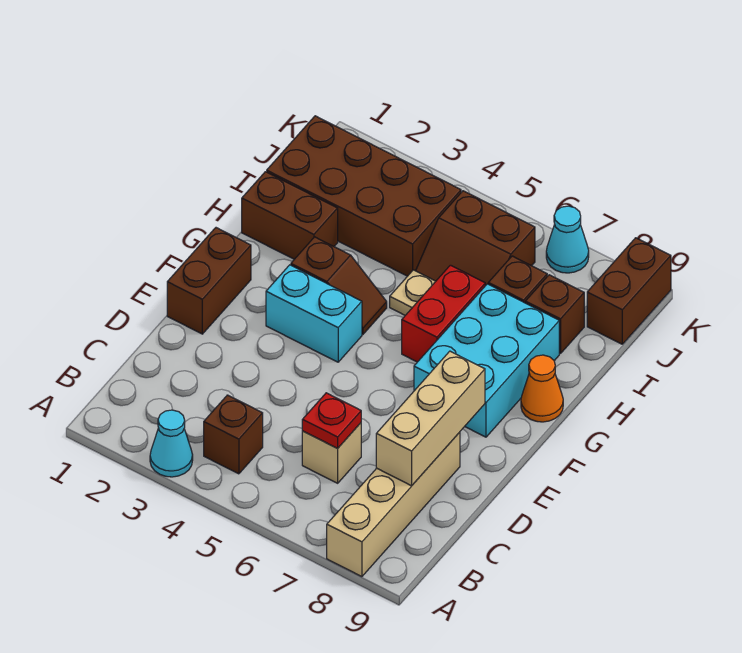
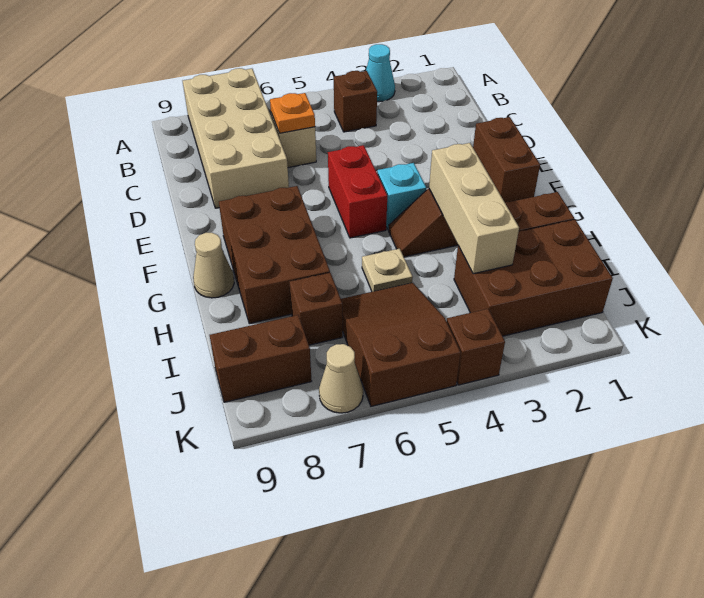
tan 1x4 brick [327,432,460,577] -> tan 2x4 brick [183,68,289,208]
red 1x1 plate [302,393,361,448] -> orange 1x1 plate [270,93,315,133]
tan 1x3 brick [376,351,485,486] -> tan 1x3 brick moved to [429,143,519,274]
cyan 1x2 brick [266,265,362,362] -> cyan 1x1 brick [377,163,426,230]
cyan 2x3 brick [414,284,559,437] -> brown 2x3 brick [219,186,330,324]
red 1x2 brick [402,265,485,362] -> red 1x2 brick moved to [328,145,387,238]
orange 1x1 cone [521,355,563,422] -> tan 1x1 cone [193,233,234,298]
brown 2x4 brick [267,116,461,276] -> brown 2x3 brick [454,220,613,336]
brown 2x2 slope [416,191,535,286] -> brown 2x3 slope [341,283,461,406]
brown 1x1 brick [525,275,584,354] -> brown 1x1 brick moved to [447,309,505,385]
brown 1x2 brick [587,238,671,344] -> brown 1x2 brick turned to [210,315,312,402]
cyan 1x1 cone [546,206,589,273] -> tan 1x1 cone [319,344,363,413]

